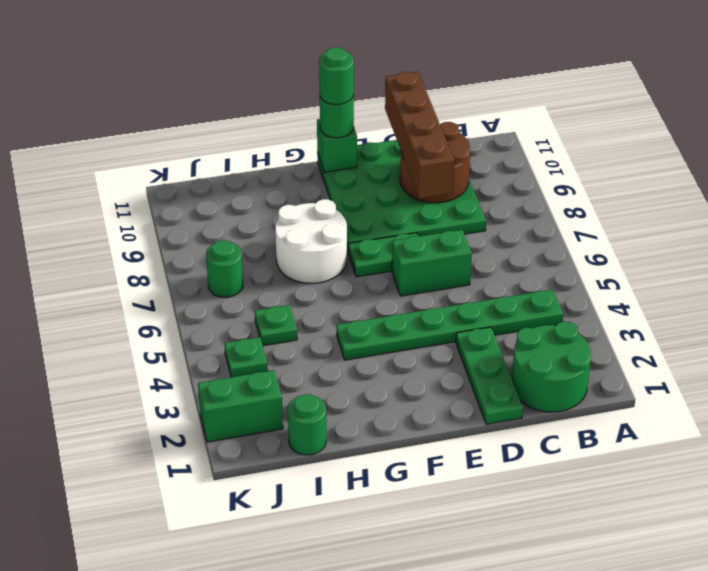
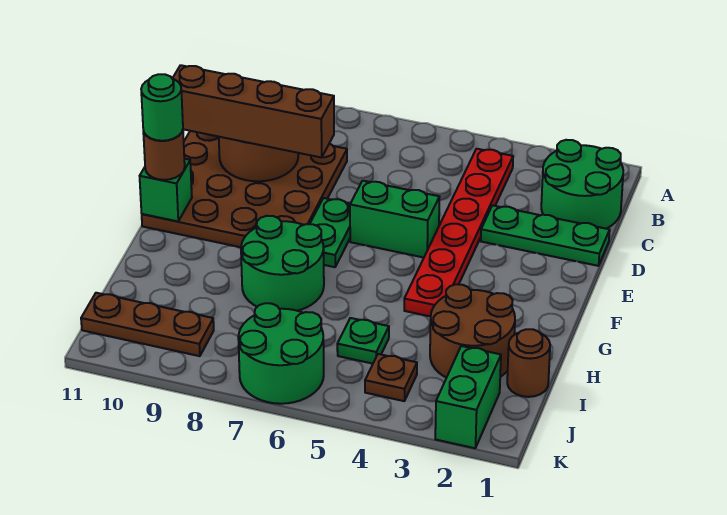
green 1x6 plate [336,289,563,360] -> red 1x6 plate [404,149,513,317]
green 4x4 plate [317,140,486,251] -> brown 4x4 plate [142,131,347,247]
green 1x2 brick [392,230,472,296] -> green 1x2 brick turned to [350,181,440,258]
green 1x1 round brick [320,96,354,138] -> brown 1x1 round brick [143,130,185,180]
white 2x2 round brick [275,199,347,283] -> green 2x2 round brick [241,216,324,311]
none -> brown 2x2 round brick [430,284,515,378]
green 1x1 round brick [288,394,326,455] -> brown 1x1 round brick [507,329,550,397]
green 1x1 plate [224,337,268,377] -> brown 1x1 plate [365,354,417,401]
green 1x1 round brick [206,240,243,297] -> green 2x2 round brick [238,303,324,404]
none -> brown 1x3 plate [81,293,214,356]

